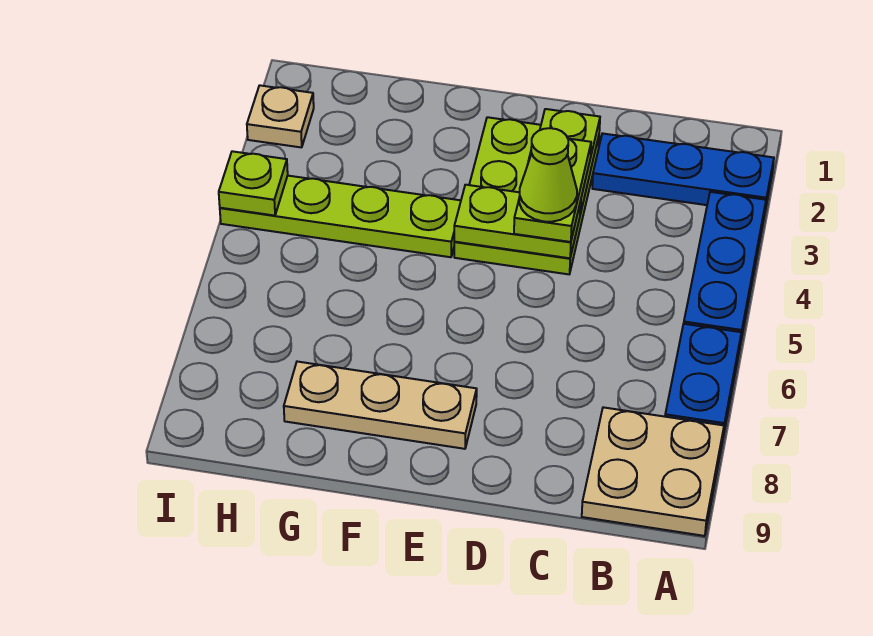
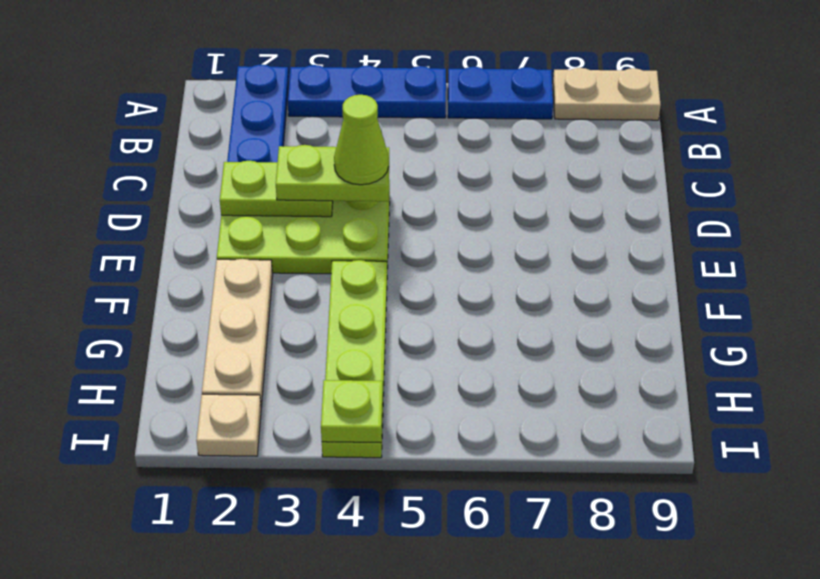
tan 2x2 plate [582,407,724,536] -> tan 1x2 plate [553,68,661,120]
lime 1x2 plate [454,185,580,258] -> none
tan 1x3 plate [284,362,477,449] -> tan 1x3 plate moved to [202,259,273,407]

